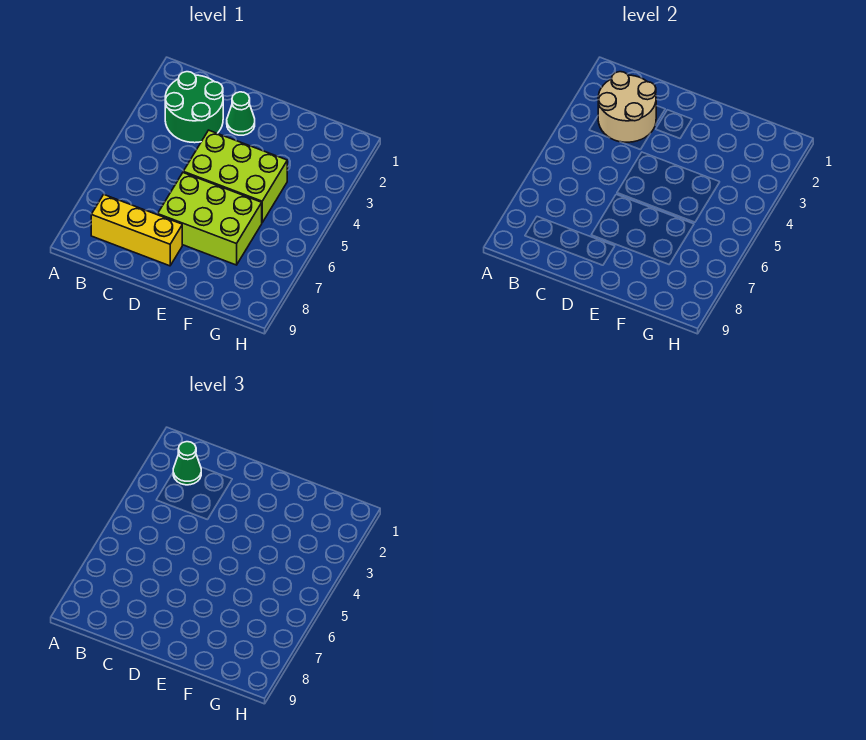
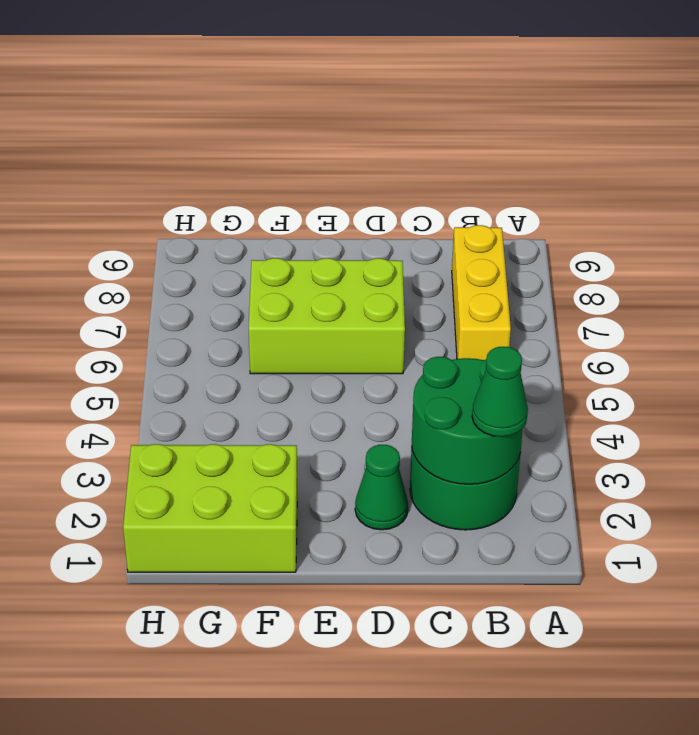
tan 2x2 round brick [598,72,656,142] -> green 2x2 round brick [412,357,523,484]
yellow 1x3 brick [91,195,182,266] -> yellow 1x3 brick turned to [452,225,511,360]
lime 2x3 brick [183,130,287,222] -> lime 2x3 brick moved to [123,444,297,572]

